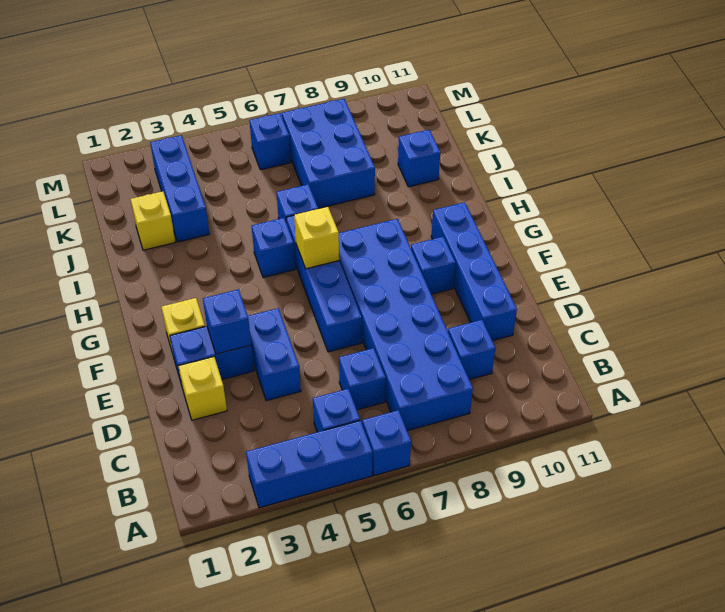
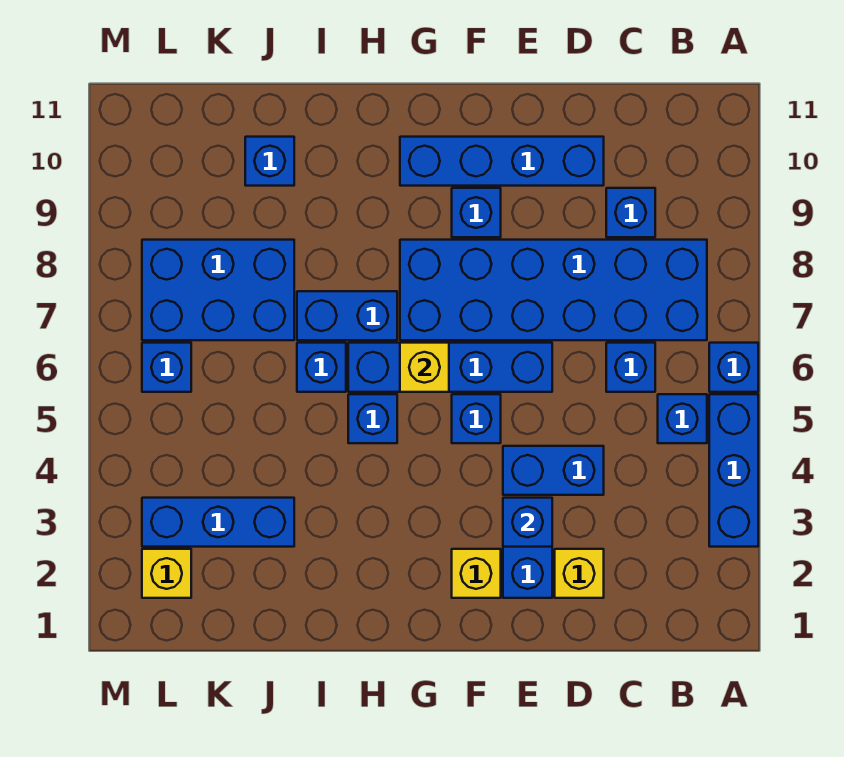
none -> blue 1x1 brick [452,394,501,443]
none -> blue 1x2 brick [297,291,397,340]
yellow 1x1 brick [131,191,175,250] -> yellow 1x1 brick moved to [142,549,191,598]

